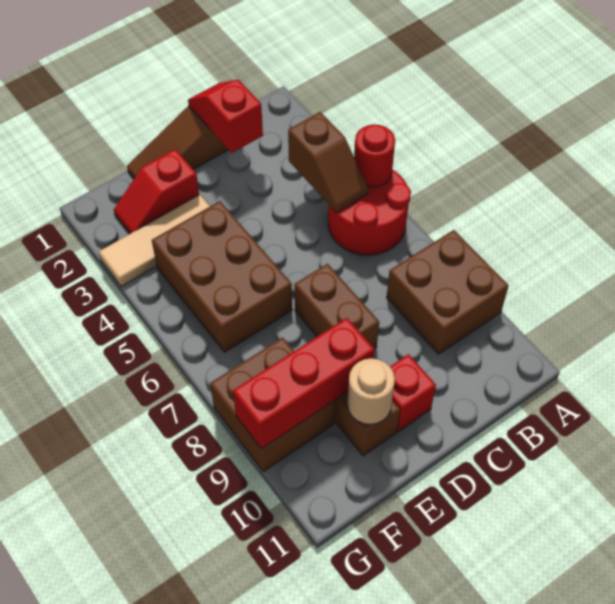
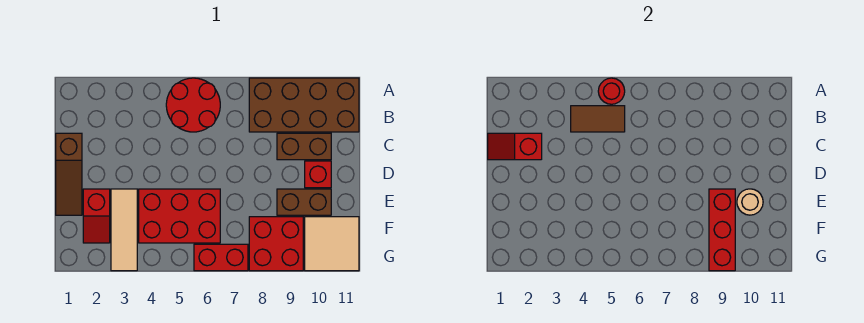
brown 2x2 brick [387,230,508,354] -> brown 2x4 brick [249,78,359,132]
brown 1x2 slope [288,112,368,213] -> brown 1x2 tile [571,106,625,132]
brown 1x2 brick [295,264,379,349] -> brown 1x2 brick moved to [277,133,331,160]
brown 2x3 brick [152,201,292,352] -> red 2x3 brick [139,189,220,243]
brown 2x2 brick [210,337,335,471] -> red 2x2 brick [249,217,303,271]
none -> tan 2x2 tile [305,217,359,271]
none -> red 1x2 brick [194,244,248,271]

